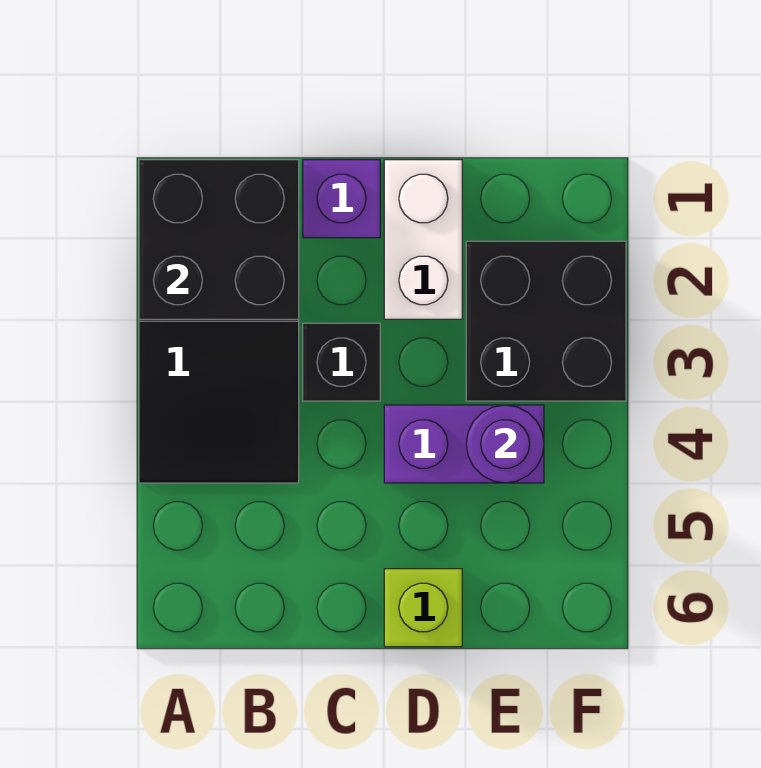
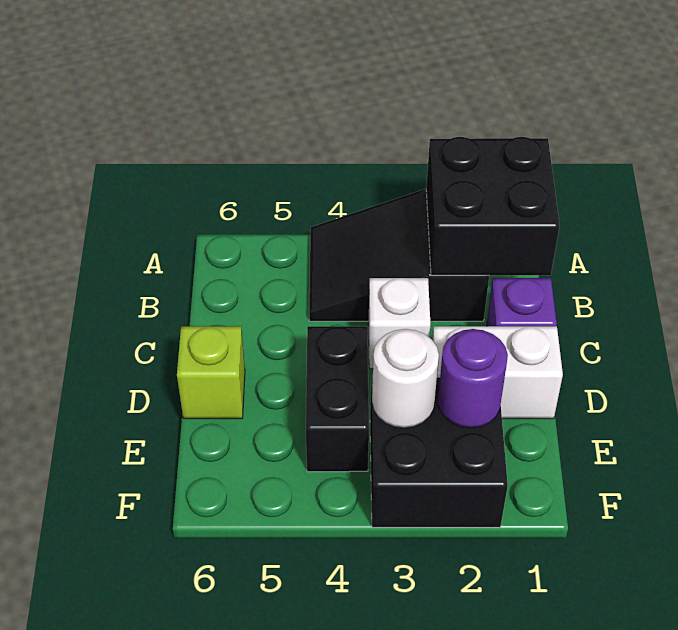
black 1x1 brick [303,323,380,401] -> white 1x1 brick [368,278,431,369]
purple 1x2 brick [384,405,544,483] -> black 1x2 brick [306,326,369,472]
none -> white 1x1 round brick [372,329,439,428]
purple 1x1 round brick [466,405,544,483] -> purple 1x1 round brick moved to [438,329,508,428]

